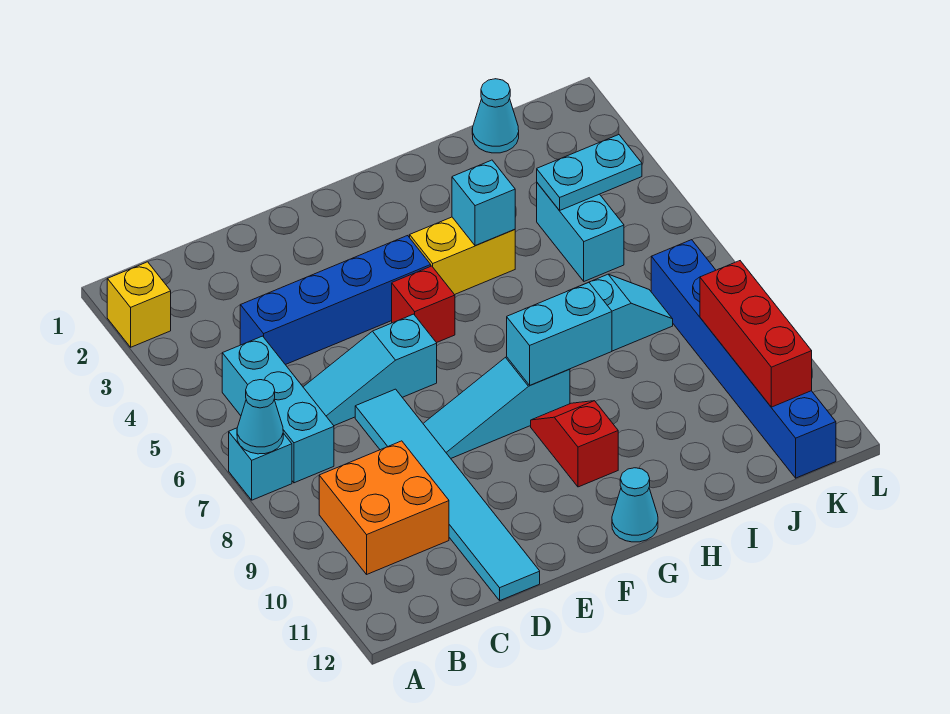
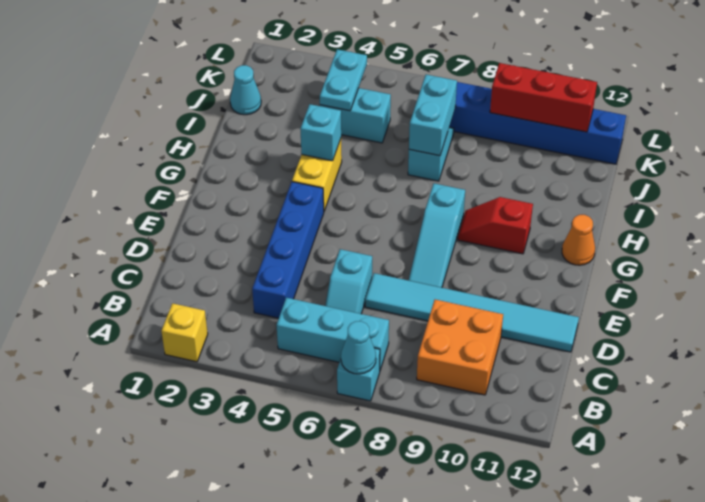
cyan 1x3 slope [303,314,437,426] -> cyan 1x2 slope [325,249,372,314]
red 1x1 brick [392,266,455,343] -> none
cyan 1x2 brick [507,282,612,385] -> cyan 1x2 brick moved to [409,74,457,156]
cyan 1x1 cone [612,468,658,542] -> orange 1x1 cone [562,215,595,265]

